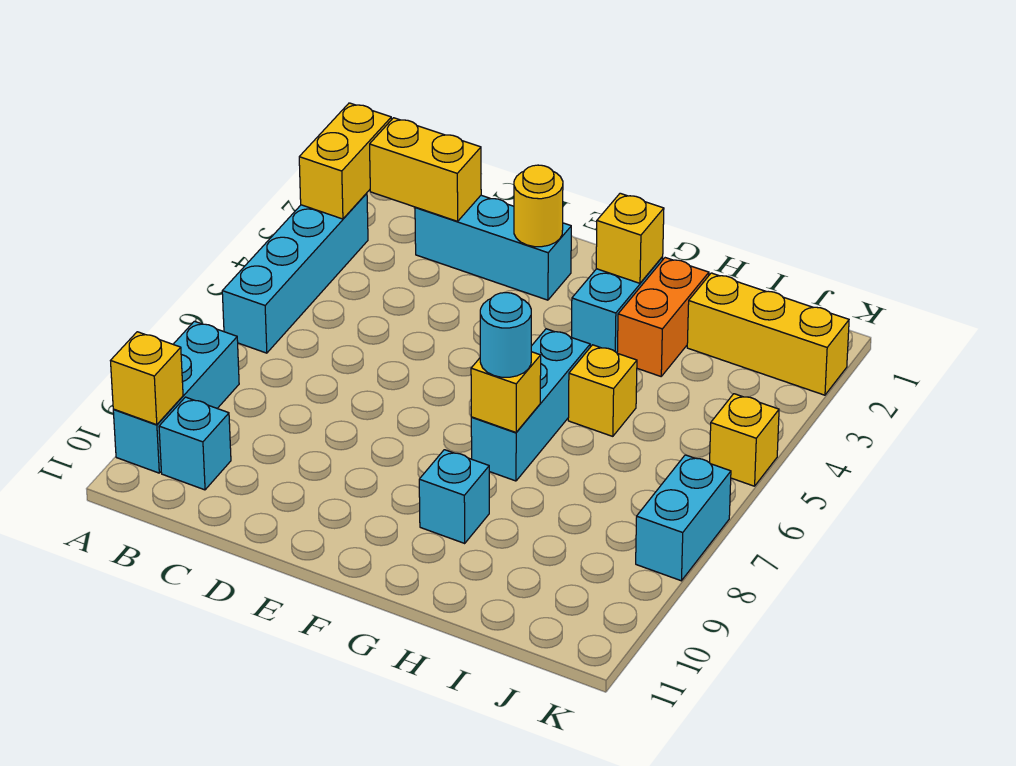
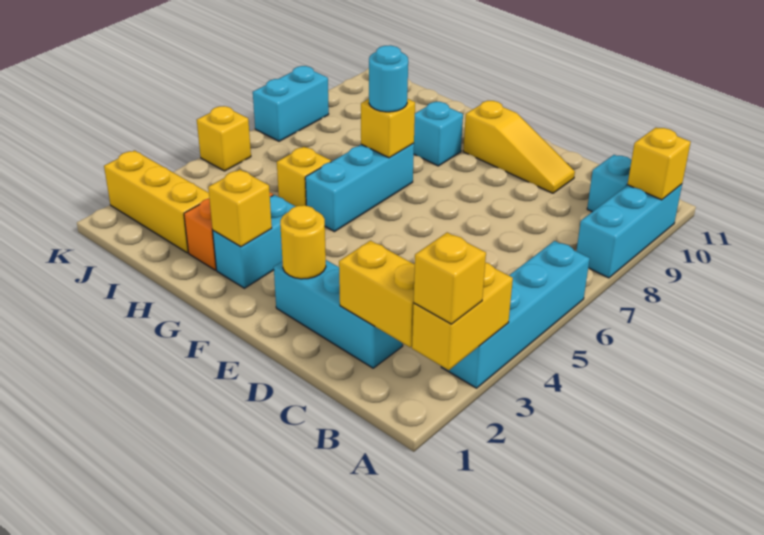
none -> yellow 1x1 brick [414,232,486,324]
none -> yellow 1x3 slope [463,101,575,193]

